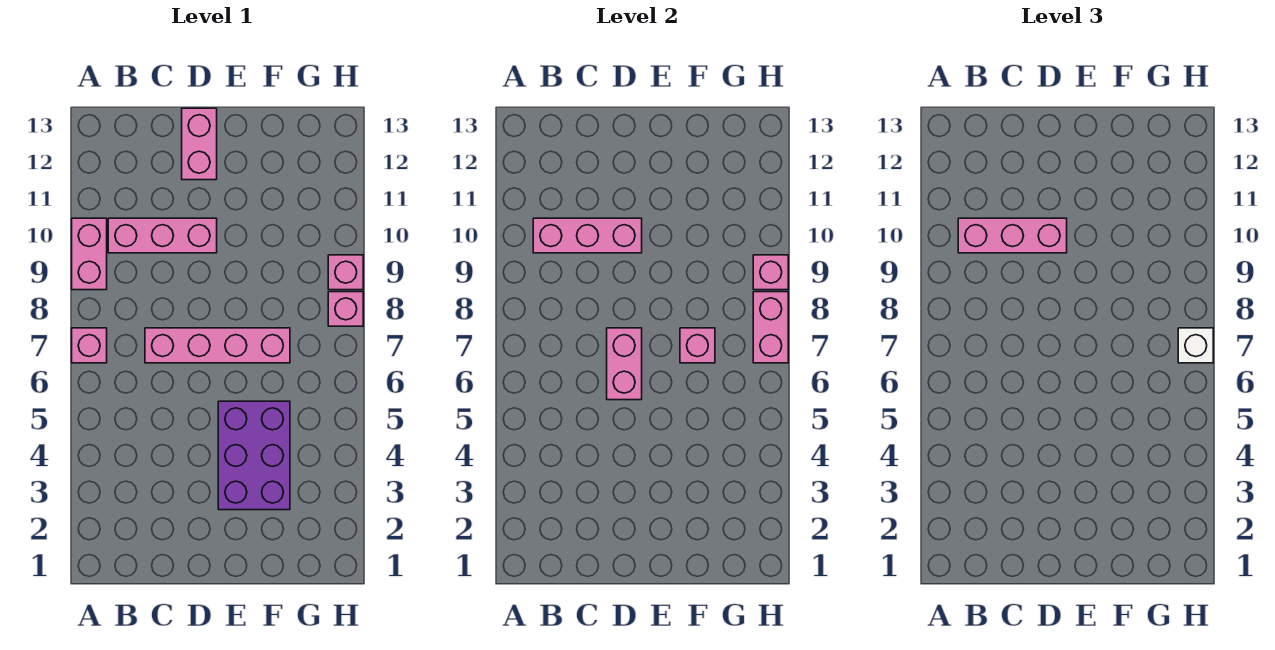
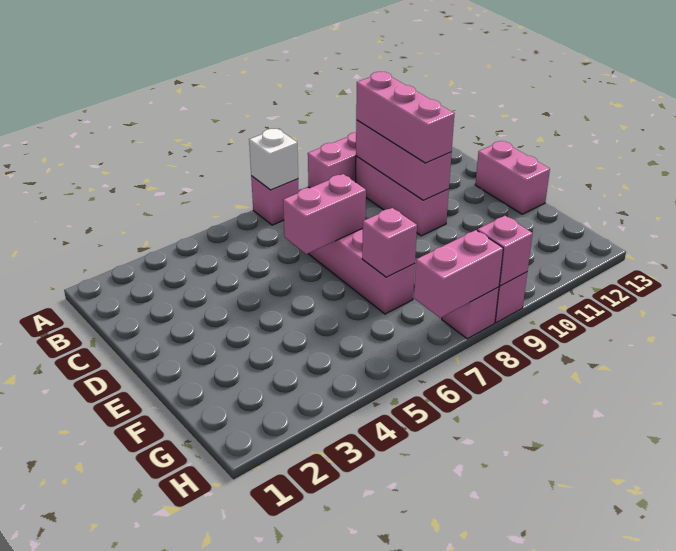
pink 1x2 brick [182,108,217,180] -> pink 1x2 brick turned to [475,141,550,214]
purple 2x3 brick [218,401,290,510] -> none
white 1x1 brick [1178,328,1213,363] -> white 1x1 brick moved to [249,129,298,190]

